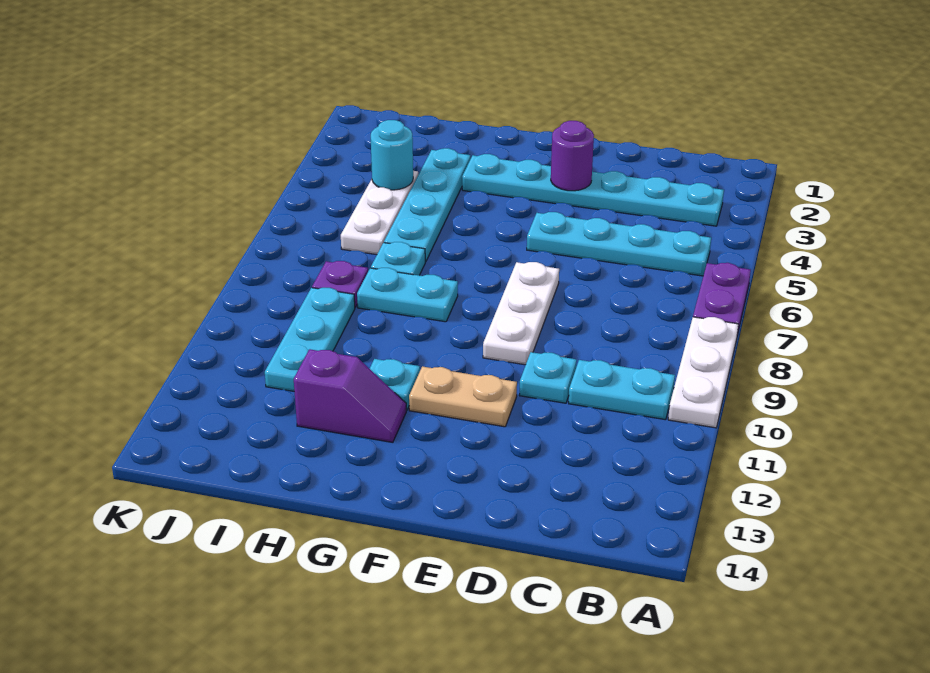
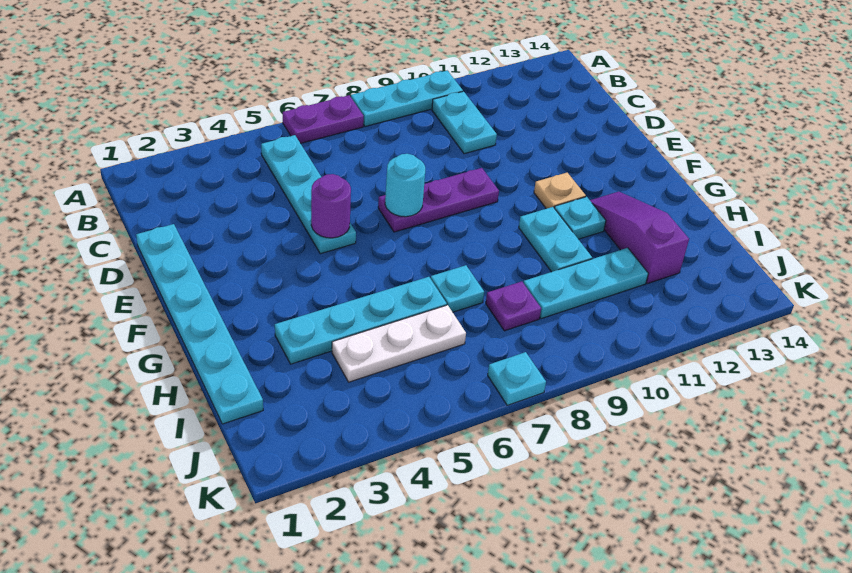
white 1x3 plate [668,317,738,428] -> cyan 1x3 plate [351,71,463,127]
cyan 1x6 plate [462,154,724,226] -> cyan 1x6 plate moved to [136,224,263,424]
cyan 1x1 plate [519,352,577,403] -> cyan 1x1 plate moved to [488,352,546,405]
purple 1x1 round brick [551,121,594,191] -> purple 1x1 round brick moved to [311,174,351,238]
white 1x3 plate [483,262,559,365] -> purple 1x3 plate [378,168,499,232]
tan 1x2 plate [409,366,517,427] -> tan 1x1 plate [534,173,586,209]
cyan 1x2 plate [357,268,458,322] -> cyan 1x2 plate moved to [519,207,592,272]
purple 1x2 slope [294,349,406,442] -> purple 1x3 slope [590,192,689,284]
cyan 1x1 round brick [371,120,413,190] -> cyan 1x1 round brick moved to [385,154,425,217]

